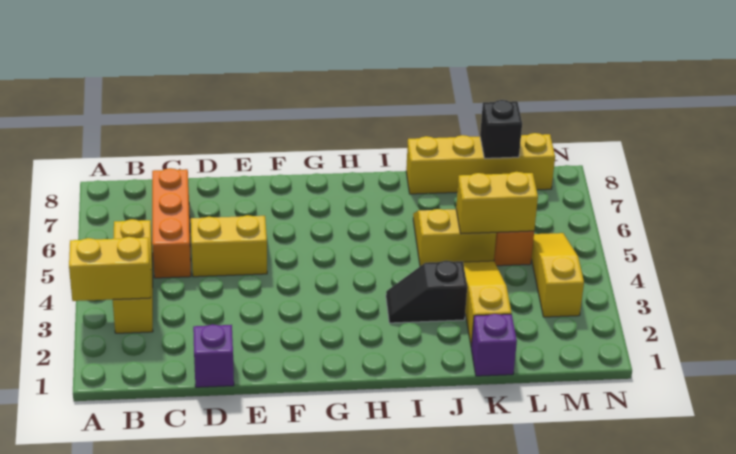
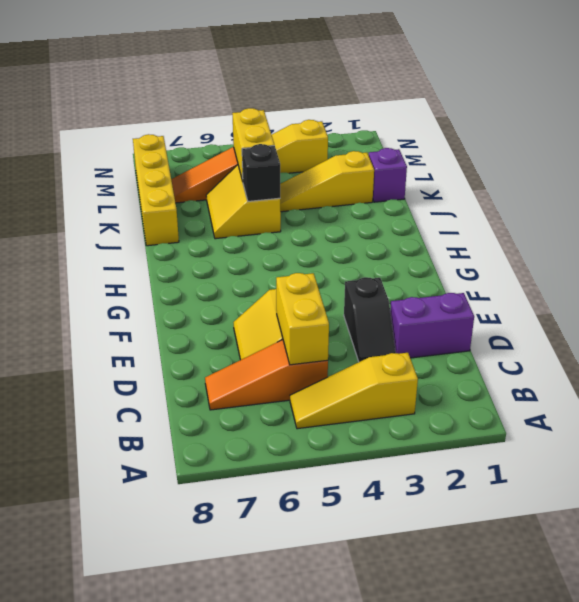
yellow 1x2 brick [69,237,151,301] -> yellow 1x2 brick moved to [276,273,329,365]
yellow 1x3 brick [113,219,153,333] -> yellow 1x3 slope [290,353,418,429]
orange 1x3 brick [152,168,191,278] -> orange 1x3 slope [205,340,328,410]
purple 1x1 brick [193,324,234,387] -> purple 1x2 brick [390,293,474,358]
black 1x2 slope [386,261,467,323] -> black 1x2 slope moved to [344,277,396,362]
black 1x1 brick [480,100,522,158] -> black 1x1 brick moved to [242,144,280,201]

